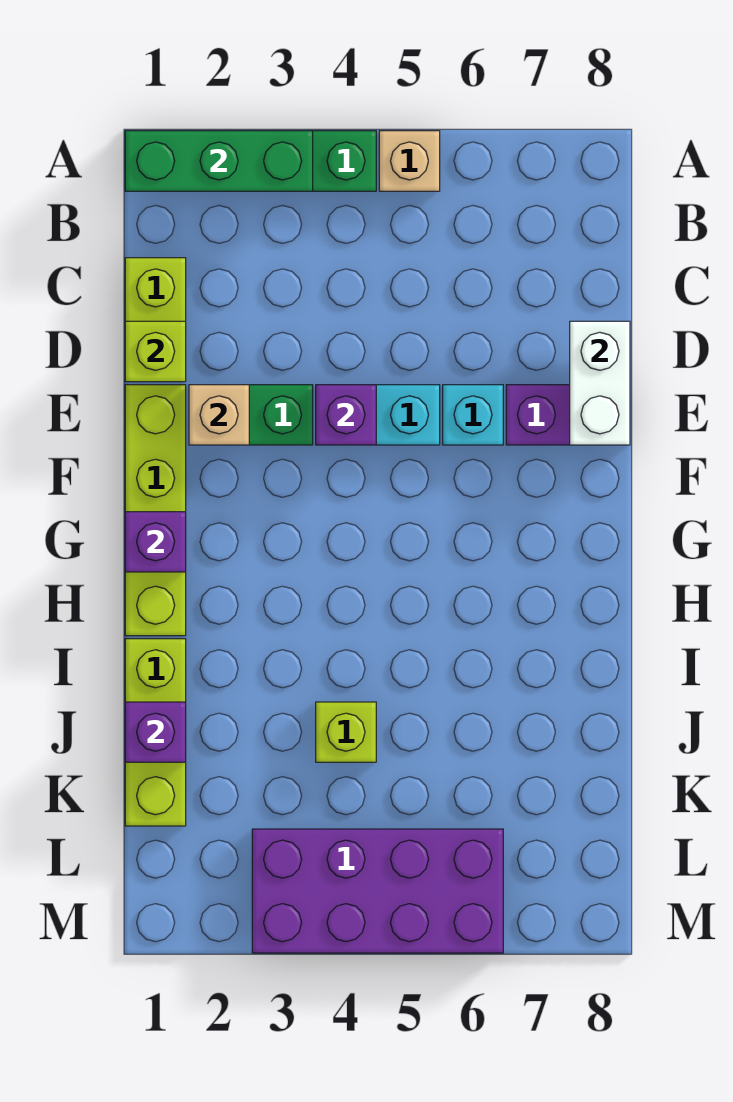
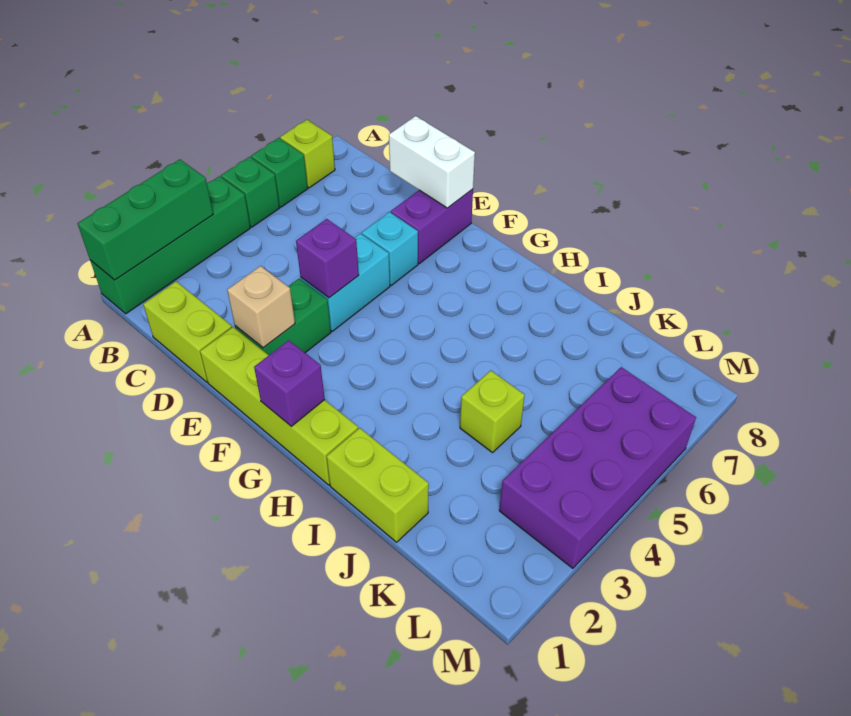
tan 1x1 brick [379,131,440,191] -> green 1x1 brick [221,157,279,227]
none -> green 1x1 brick [251,138,308,207]
lime 1x1 brick [125,321,186,382] -> lime 1x1 brick moved to [280,120,335,188]
lime 1x3 brick [125,639,186,826] -> lime 1x2 brick [327,428,429,542]
purple 1x1 brick [125,702,186,762] -> none

